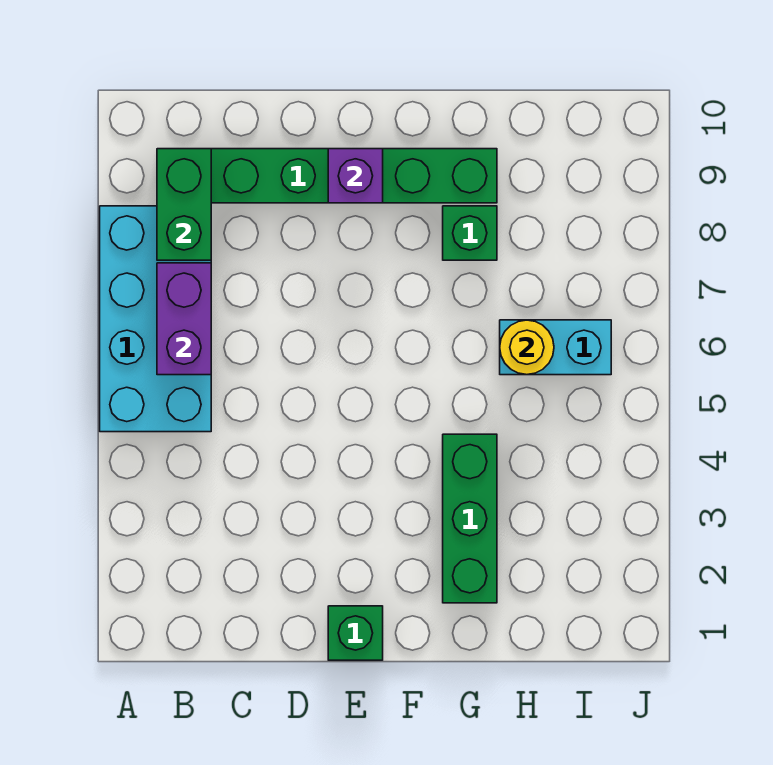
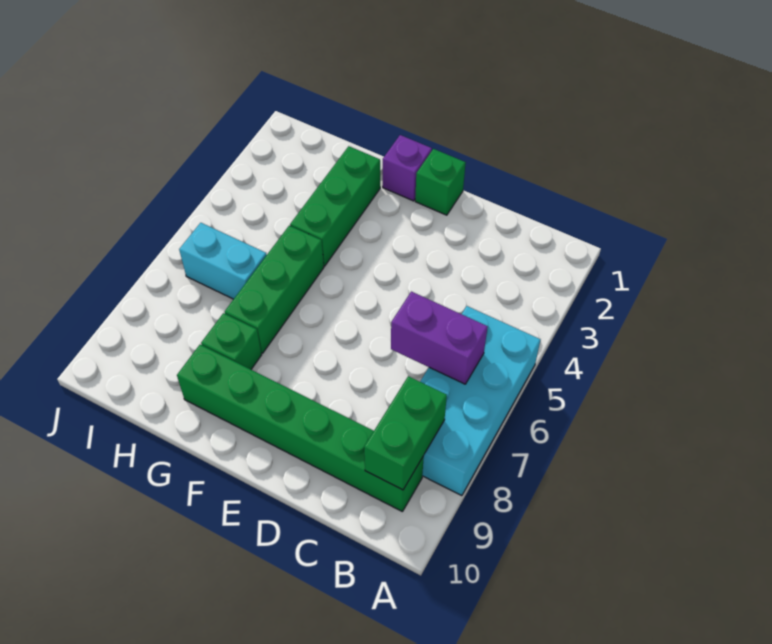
purple 1x2 brick [157,263,211,375] -> purple 1x2 brick turned to [391,292,488,384]
purple 1x1 brick [328,149,383,203] -> purple 1x1 brick moved to [383,135,432,201]
none -> green 1x3 brick [225,226,324,353]
yellow 1x1 round brick [500,320,554,375] -> none

